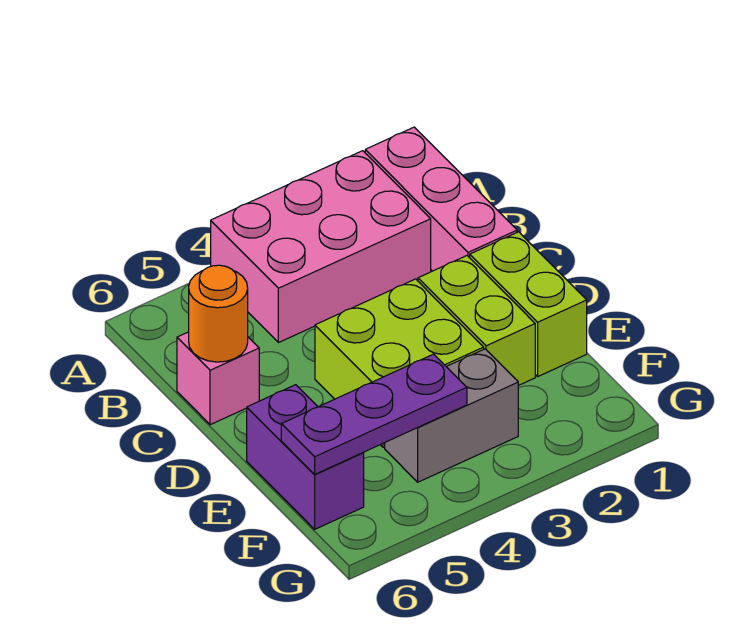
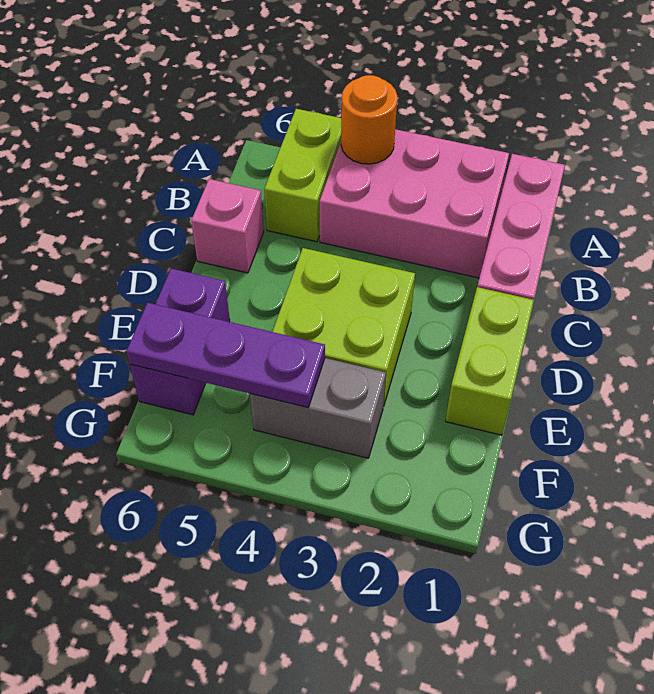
orange 1x1 round brick [189,265,248,362] -> orange 1x1 round brick moved to [341,75,397,164]
lime 1x2 brick [418,256,535,386] -> lime 1x2 brick moved to [264,109,341,242]

